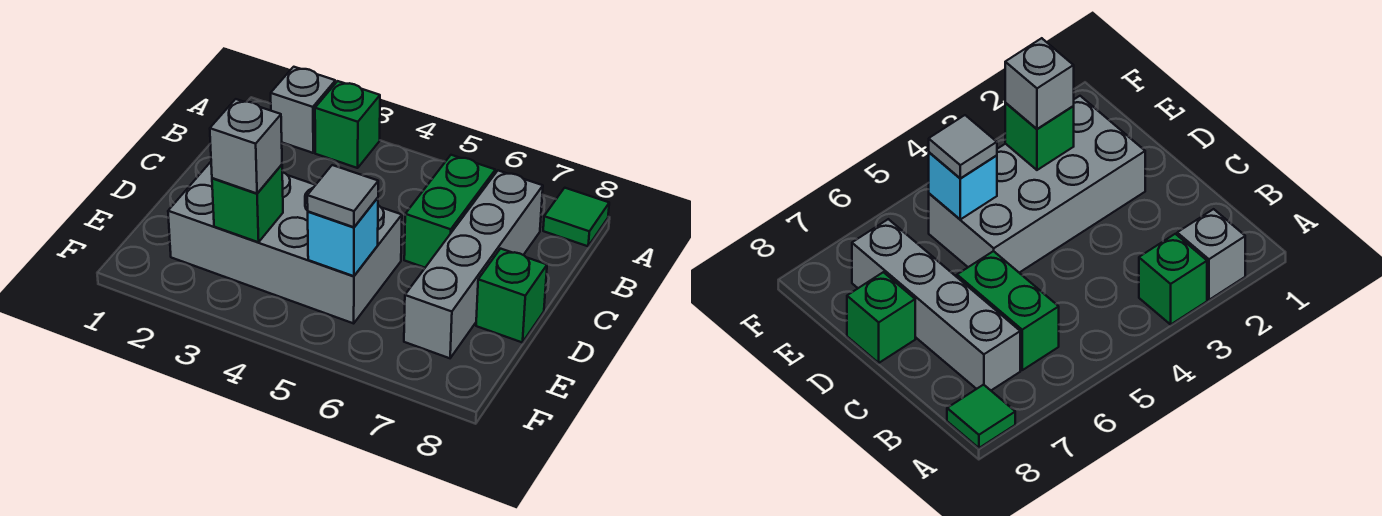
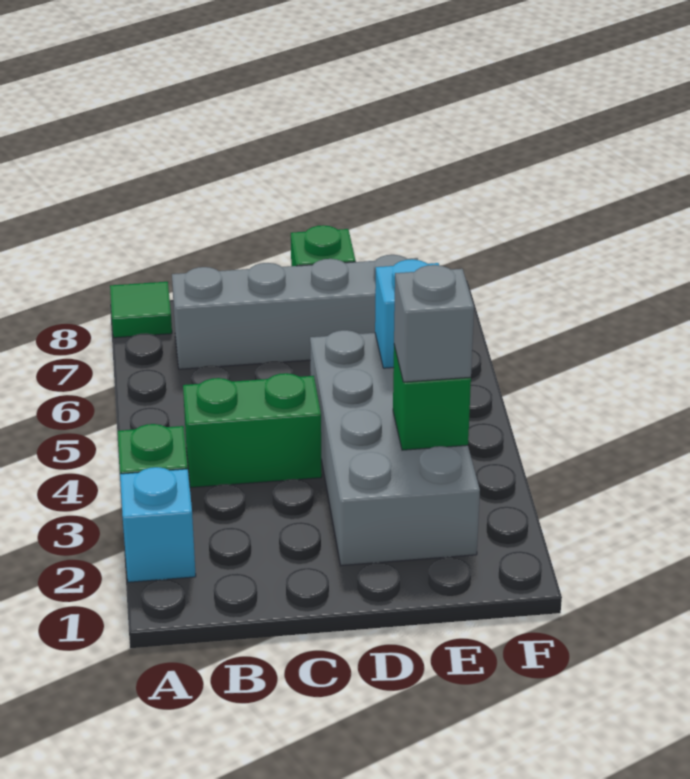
grey 1x1 brick [271,67,335,153] -> cyan 1x1 brick [120,467,196,582]
green 1x2 brick [404,155,495,268] -> green 1x2 brick moved to [183,373,322,488]
grey 1x1 tile [307,165,378,227] -> none

